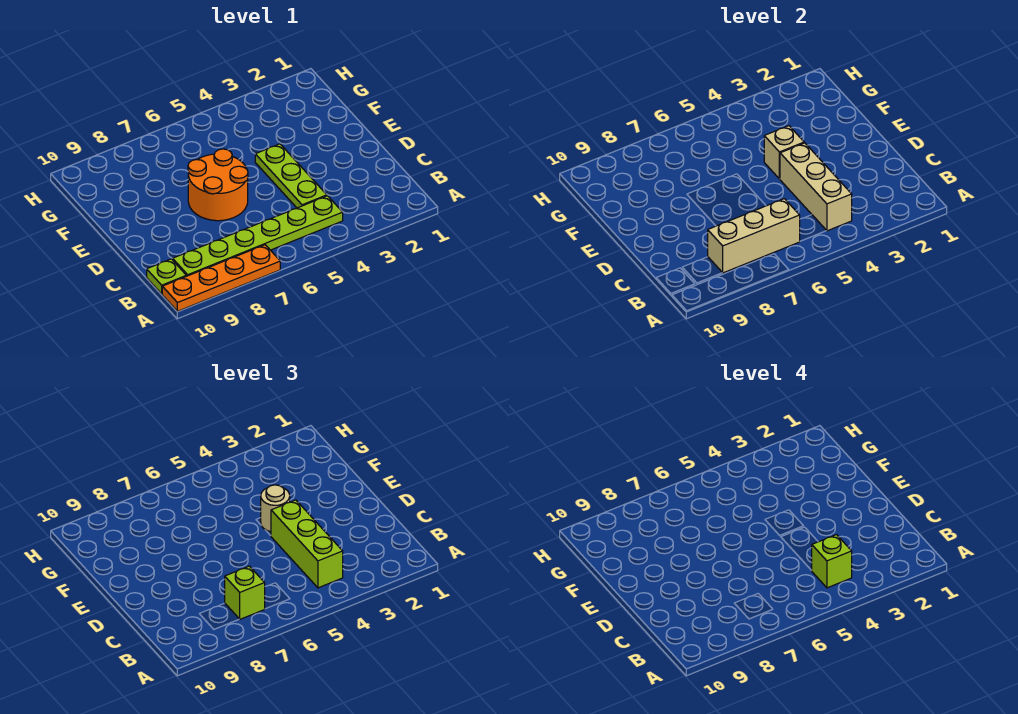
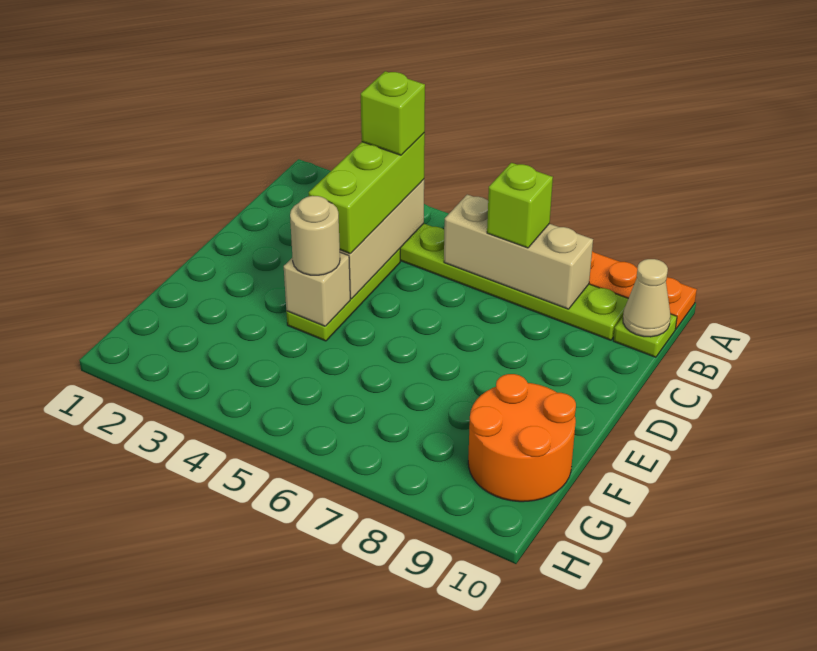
none -> tan 1x1 cone [623,259,670,337]
orange 2x2 round brick [188,149,248,221] -> orange 2x2 round brick moved to [468,374,576,502]

